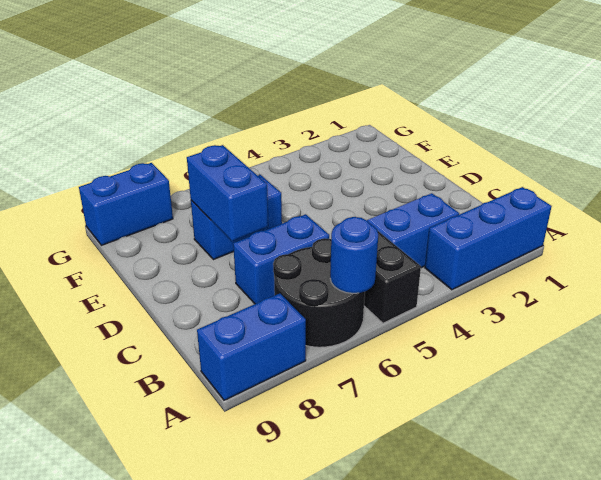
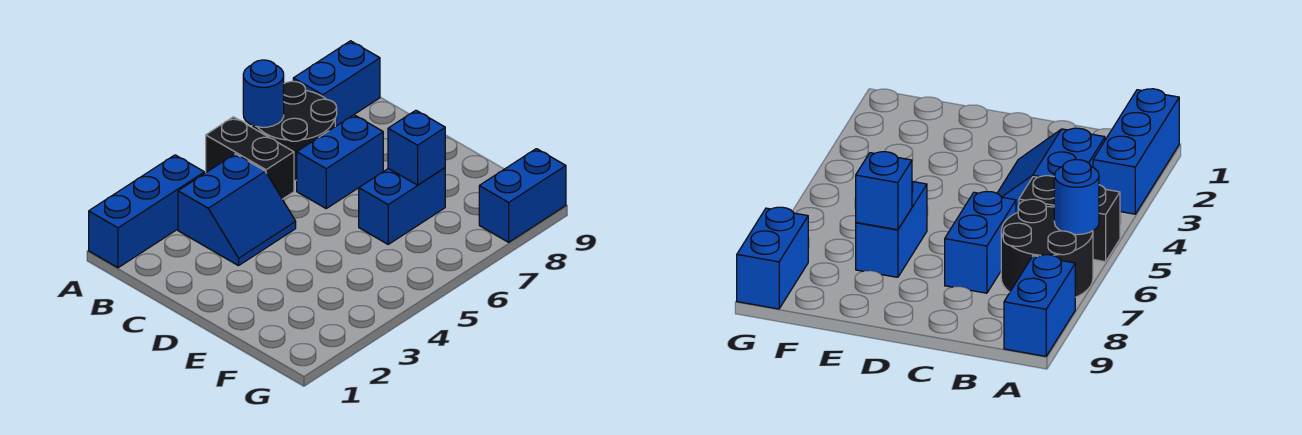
blue 1x2 brick [187,145,268,241] -> blue 1x1 brick [388,110,445,185]

